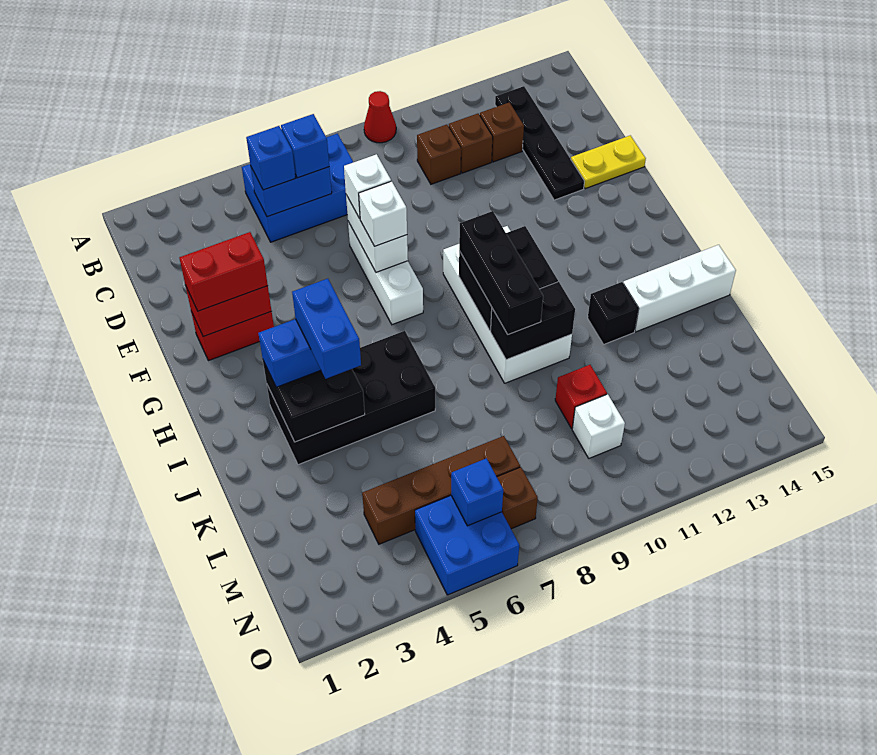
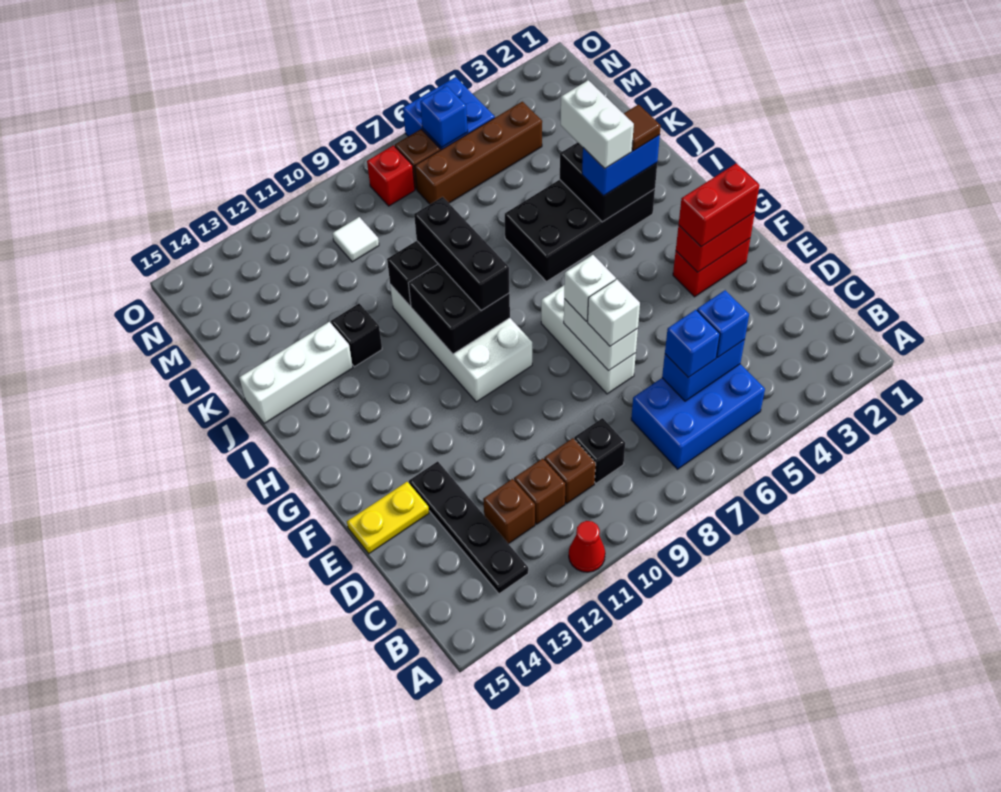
red 1x1 cone [364,91,396,143] -> red 1x1 cone moved to [569,521,605,572]
none -> black 1x1 brick [574,418,625,483]
none -> brown 1x1 tile [624,105,661,151]
blue 1x2 brick [292,279,361,379] -> white 1x2 brick [561,80,634,168]
red 1x1 brick [555,365,607,429] -> red 1x1 brick moved to [367,145,415,206]
white 1x1 brick [572,394,625,458] -> white 1x1 tile [332,217,379,262]

